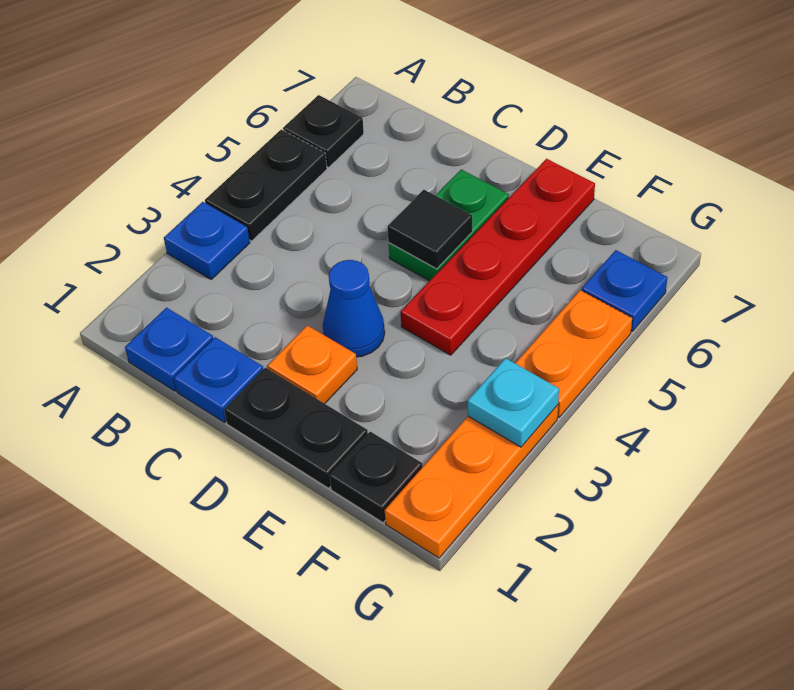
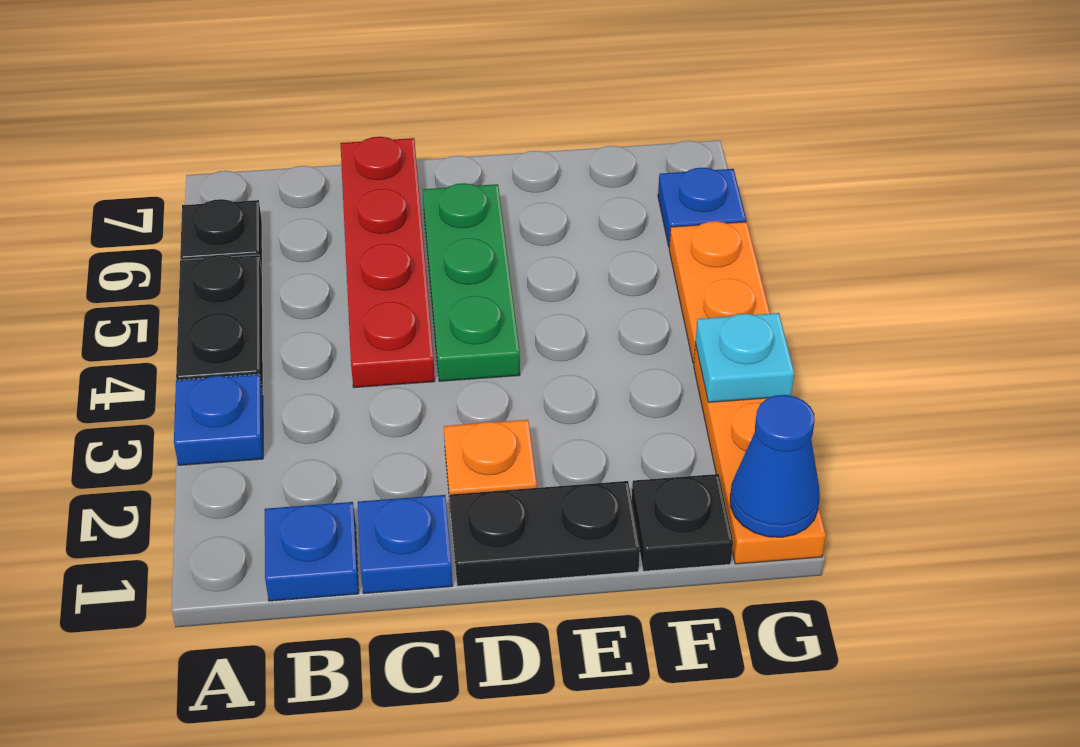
blue 1x1 cone [323,260,385,357] -> blue 1x1 cone moved to [730,395,820,537]
green 1x2 plate [389,169,509,281] -> green 1x3 plate [423,183,520,381]
black 1x1 tile [387,190,473,269] -> none
red 1x4 plate [401,159,595,355] -> red 1x4 plate moved to [340,137,435,388]

